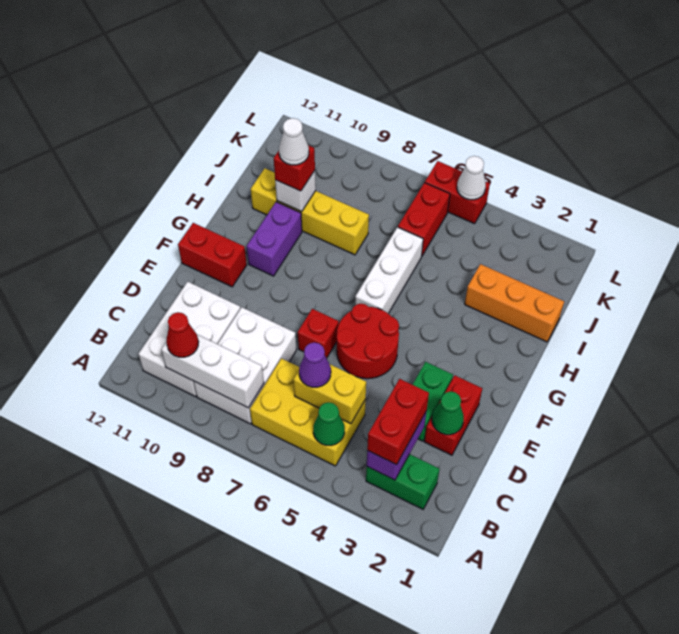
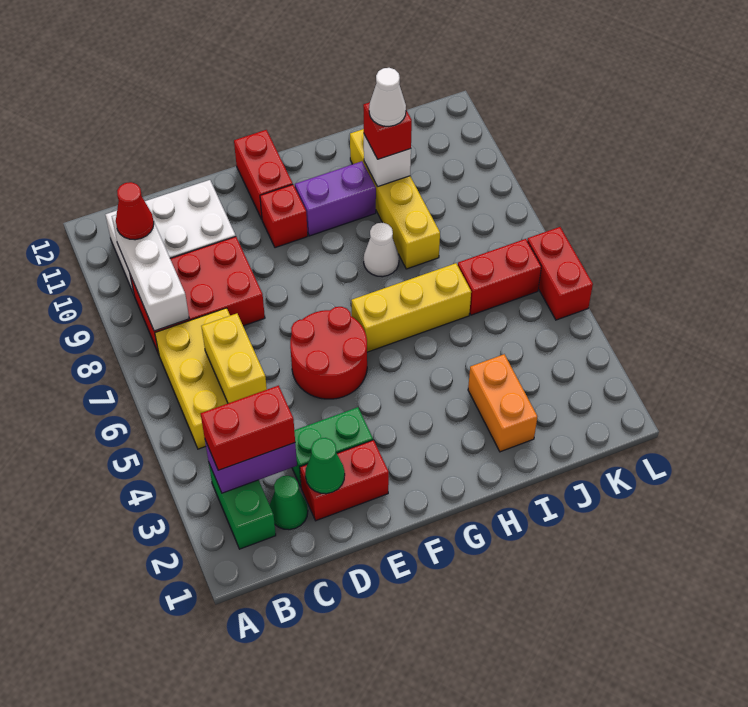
green 1x1 cone [313,402,345,445] -> green 1x1 cone moved to [270,476,308,530]
white 2x3 brick [194,307,297,424] -> red 2x3 brick [130,237,265,354]
purple 1x1 cone [299,342,331,387] -> none
red 1x1 brick [298,309,339,358] -> red 1x1 brick moved to [260,185,308,248]
white 1x3 brick [355,227,423,314] -> yellow 1x3 brick [351,263,471,352]
orange 1x3 brick [465,264,564,342] -> orange 1x2 brick [468,354,537,452]
white 1x1 cone [457,156,486,200] -> white 1x1 cone moved to [364,223,399,277]

